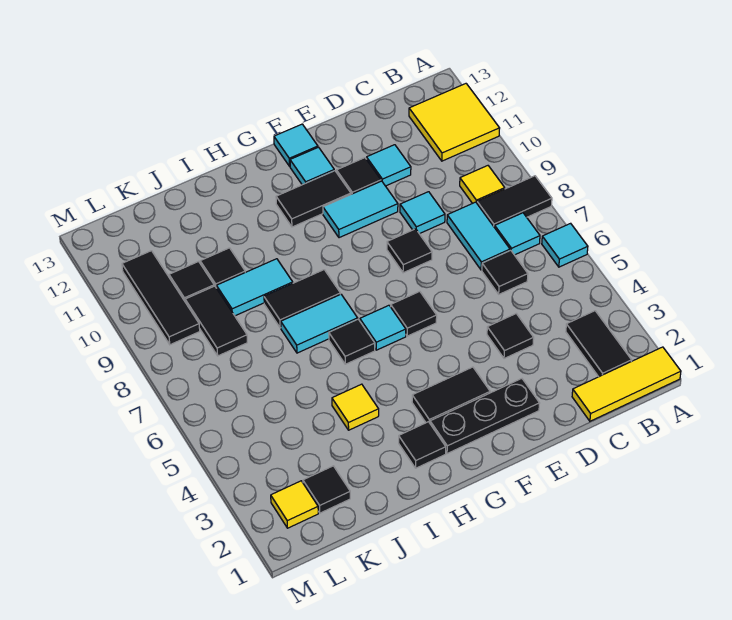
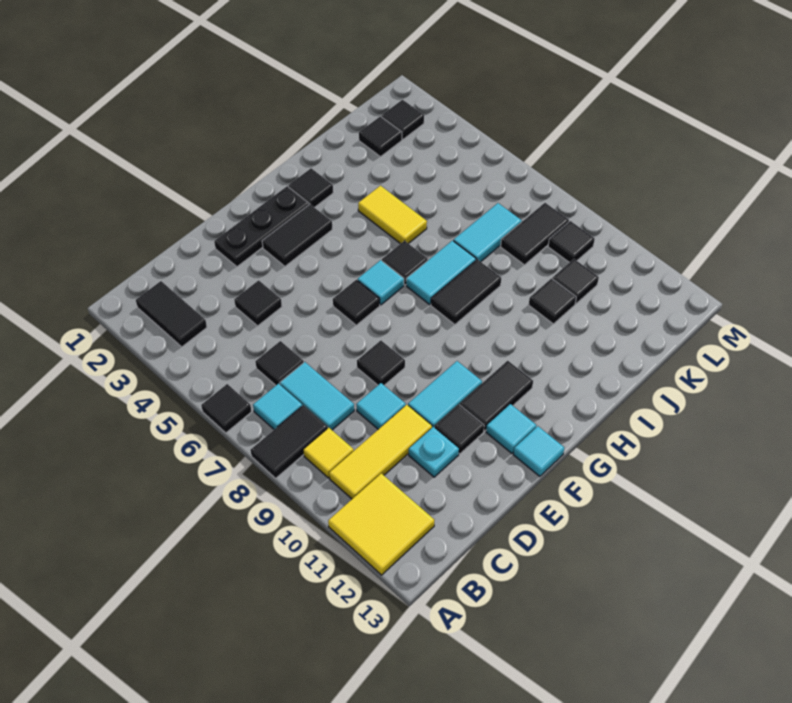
yellow 1x3 tile [572,347,681,421] -> yellow 1x3 tile moved to [329,405,432,499]
cyan 1x1 tile [542,223,588,267] -> black 1x1 tile [201,384,252,433]
cyan 1x1 tile [367,145,411,186] -> cyan 1x1 plate [409,427,459,477]
yellow 1x1 tile [332,384,379,430] -> yellow 1x2 tile [358,186,427,244]
cyan 1x2 tile [216,259,293,316] -> cyan 1x2 tile moved to [454,203,522,262]
black 1x2 tile [185,286,247,356] -> black 1x2 tile turned to [501,203,569,265]
yellow 1x1 tile [271,481,318,528] -> black 1x1 tile [381,100,424,139]
black 1x3 tile [122,251,200,345] -> black 1x1 tile [548,221,595,263]

